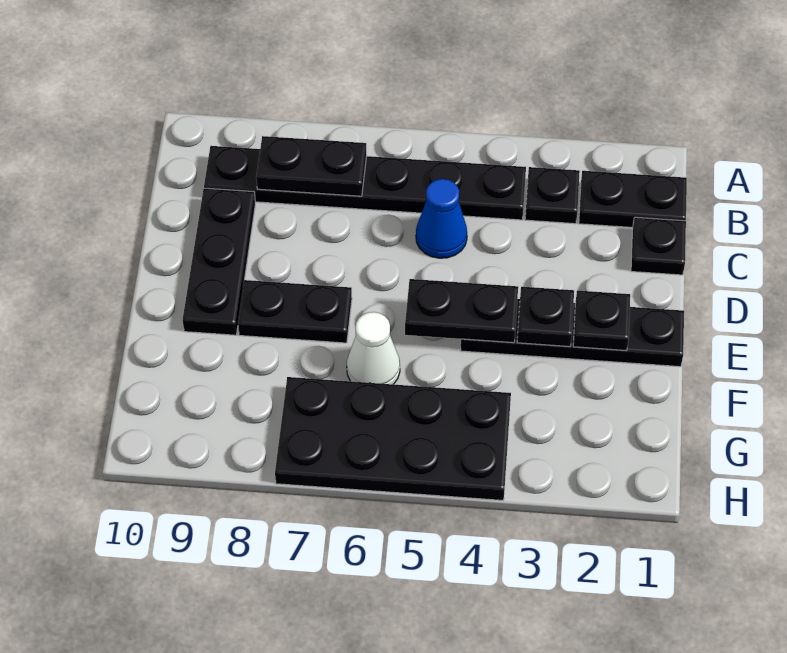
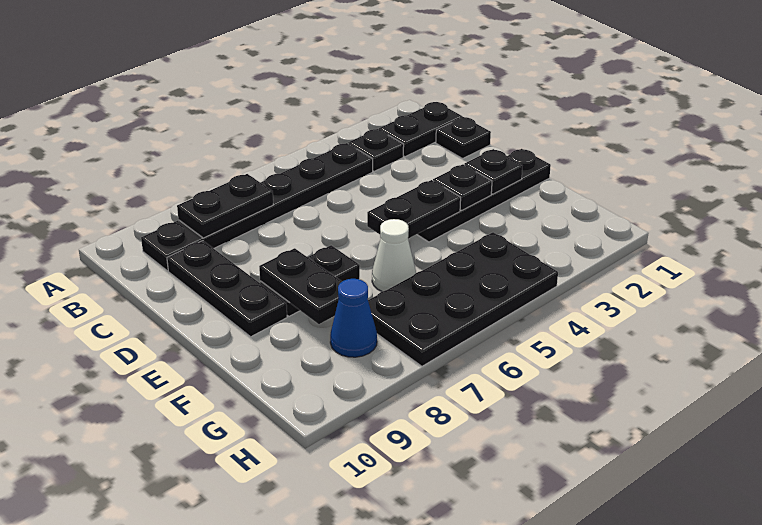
blue 1x1 cone [416,179,467,258] -> blue 1x1 cone moved to [330,279,377,357]
none -> black 1x2 plate [259,248,342,324]

